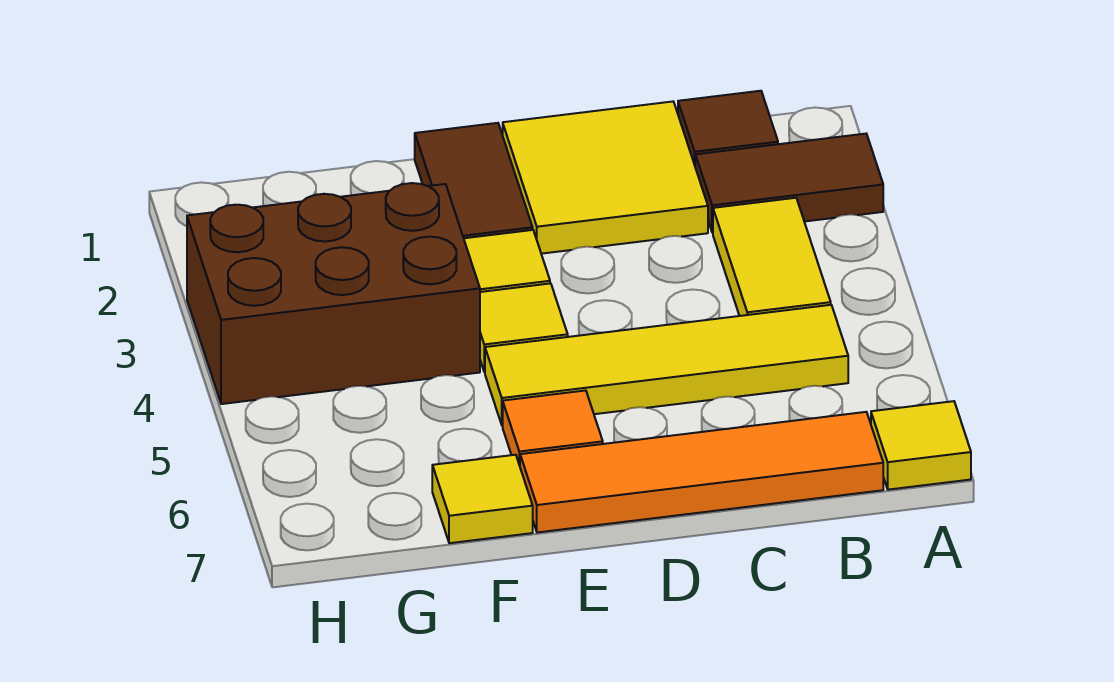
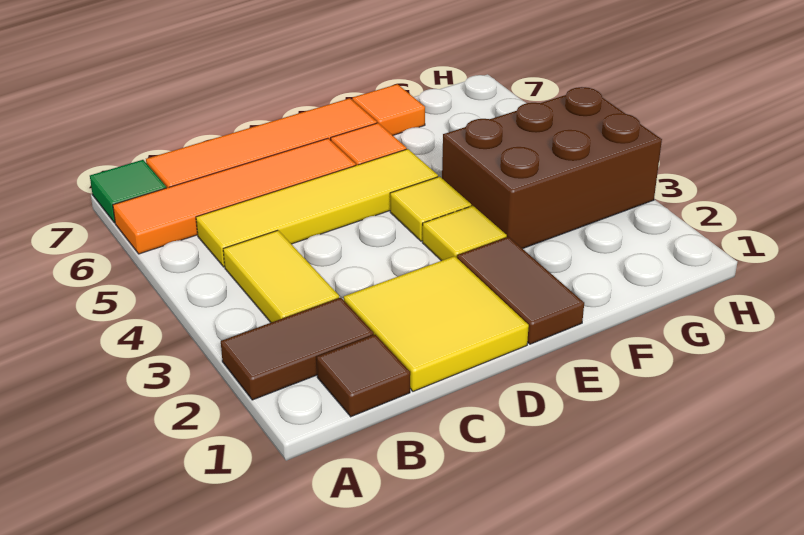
none -> orange 1x4 tile [113,138,356,254]
yellow 1x1 tile [871,401,971,490] -> green 1x1 tile [90,160,166,223]
yellow 1x1 tile [432,455,533,543] -> orange 1x1 tile [352,84,425,135]

